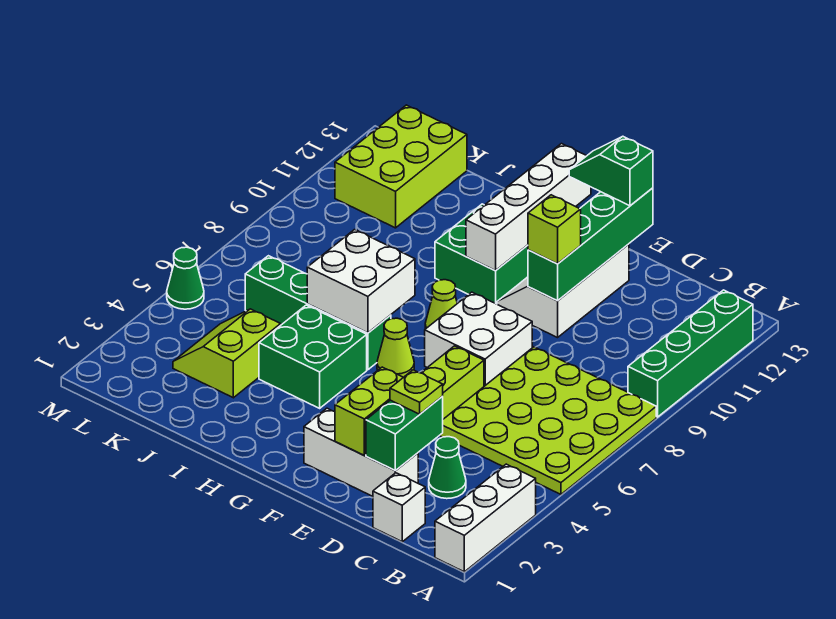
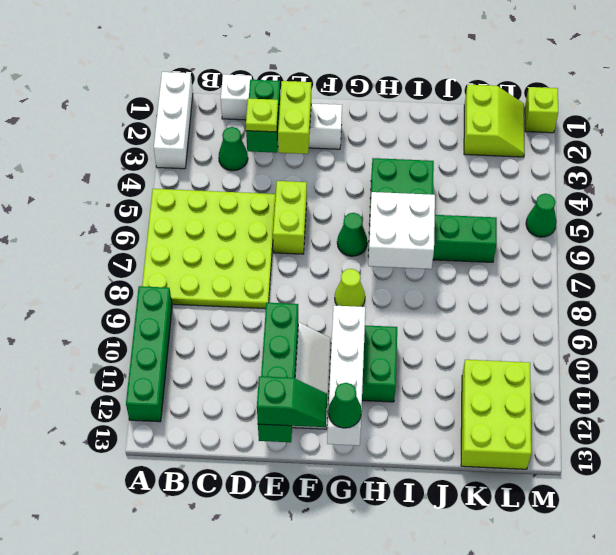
white 2x2 brick [425,292,532,386] -> none
lime 1x1 brick [528,195,581,264] -> lime 1x1 brick moved to [525,87,558,133]
lime 1x1 cone [377,318,414,377] -> green 1x1 cone [337,213,367,256]
none -> green 1x1 cone [328,383,362,428]
lime 2x2 slope [173,309,281,398] -> lime 2x2 slope moved to [464,85,525,157]

